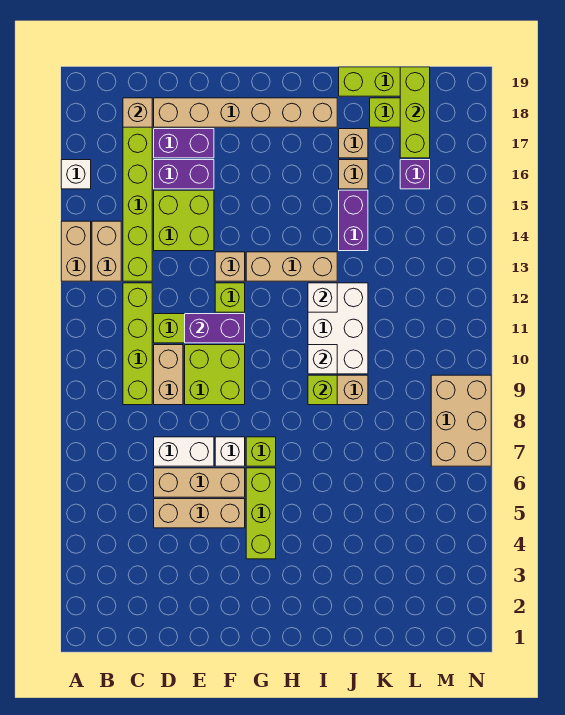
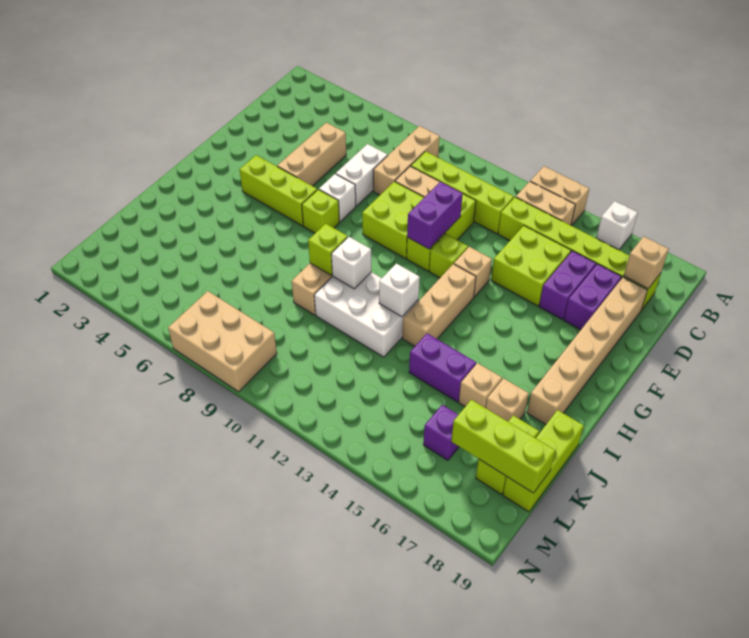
tan 1x3 brick [154,468,245,497] -> tan 1x3 brick moved to [373,126,440,195]

